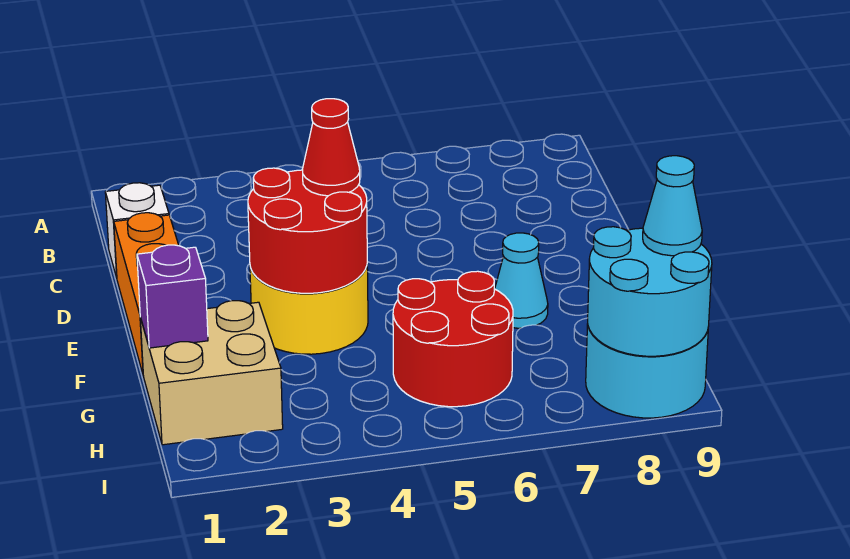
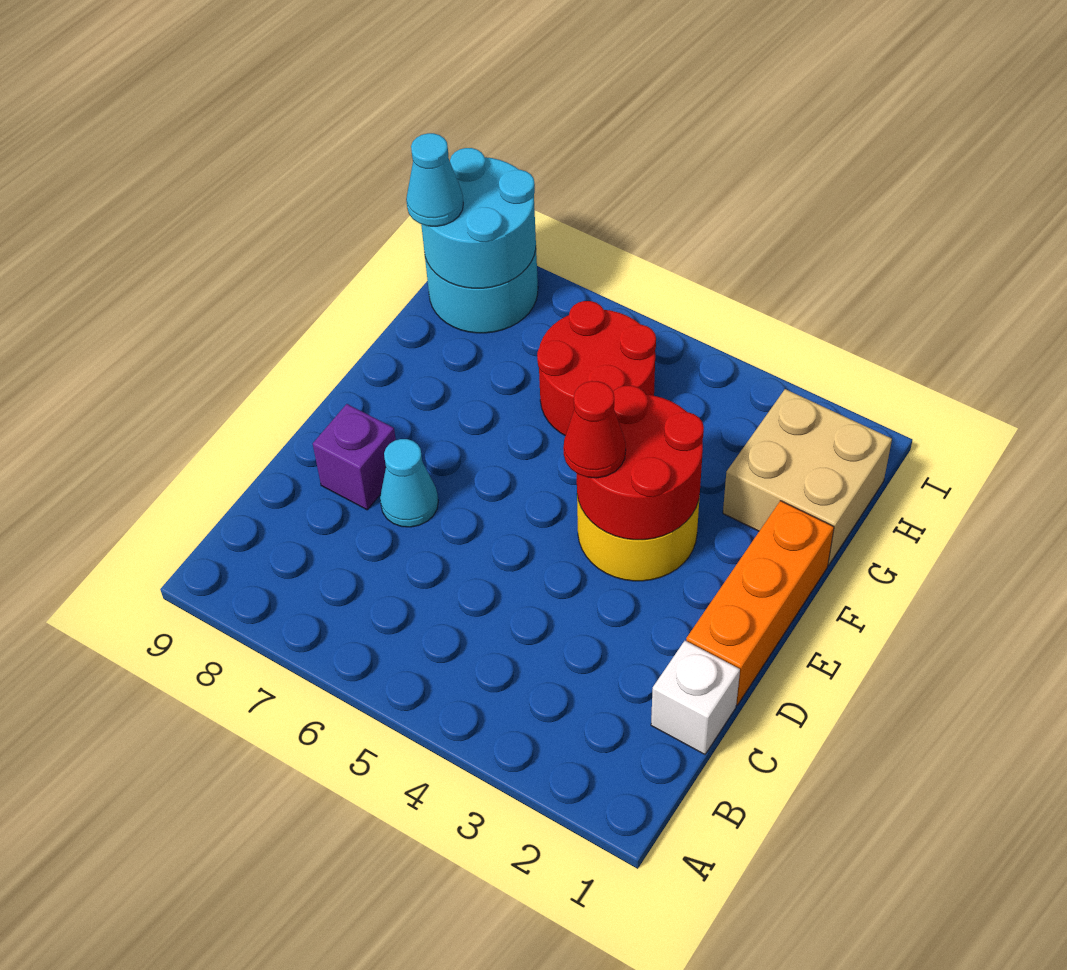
cyan 1x1 cone [495,233,548,328] -> cyan 1x1 cone moved to [380,439,438,527]
purple 1x1 brick [137,245,208,348] -> purple 1x1 brick moved to [313,404,396,510]

